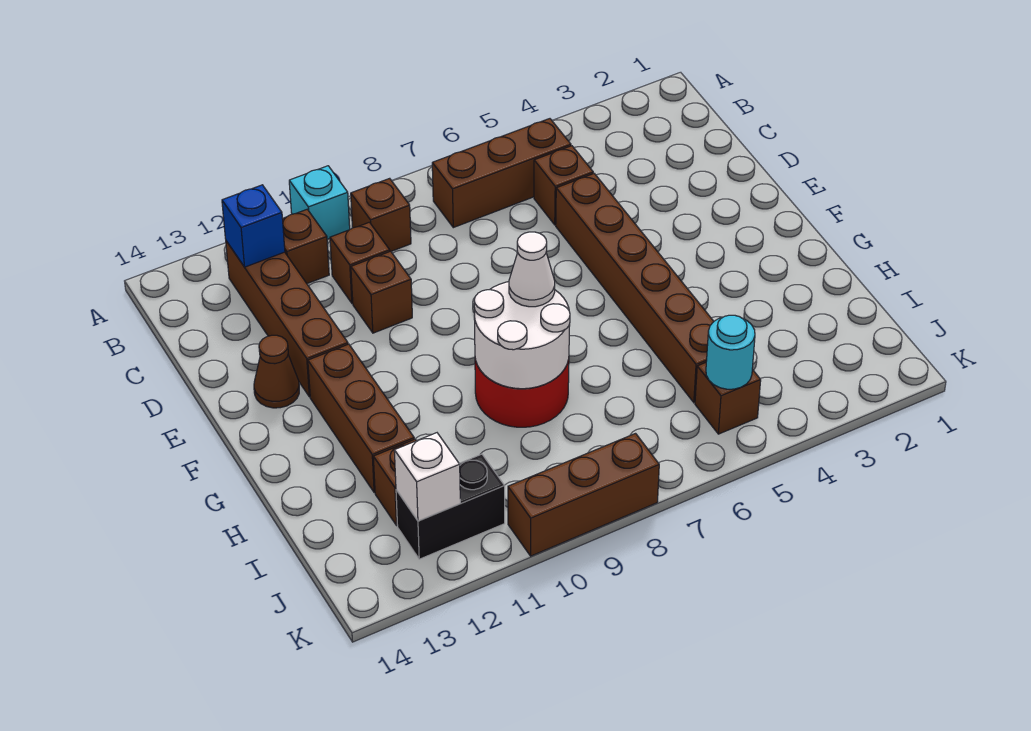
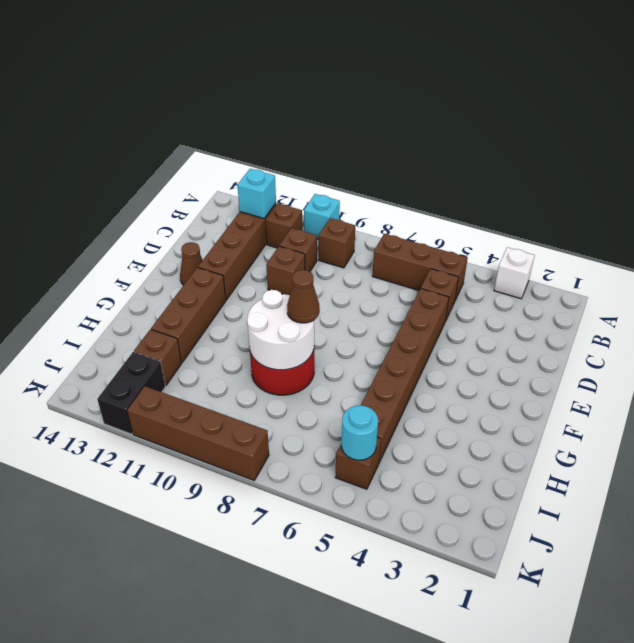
blue 1x1 brick [222,185,285,267] -> cyan 1x1 brick [237,169,276,219]
white 1x1 cone [509,232,555,307] -> brown 1x1 cone [287,270,320,323]
black 1x2 brick [396,454,505,559] -> black 1x2 brick turned to [97,352,165,434]
white 1x1 brick [394,433,460,521] -> white 1x1 brick moved to [494,247,535,299]
brown 1x3 brick [508,434,659,556] -> brown 1x4 brick [127,386,269,480]

